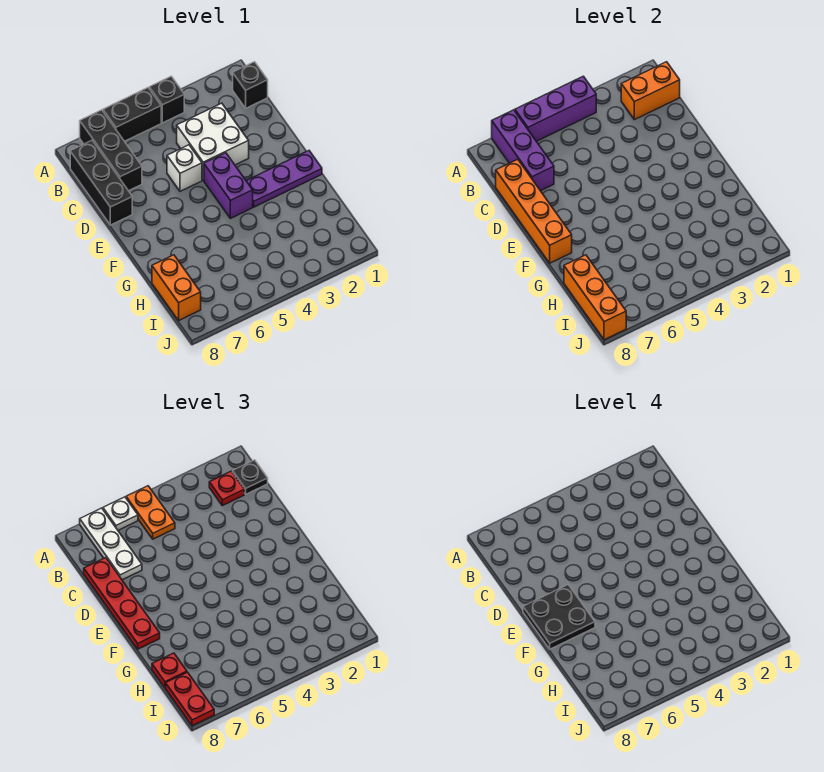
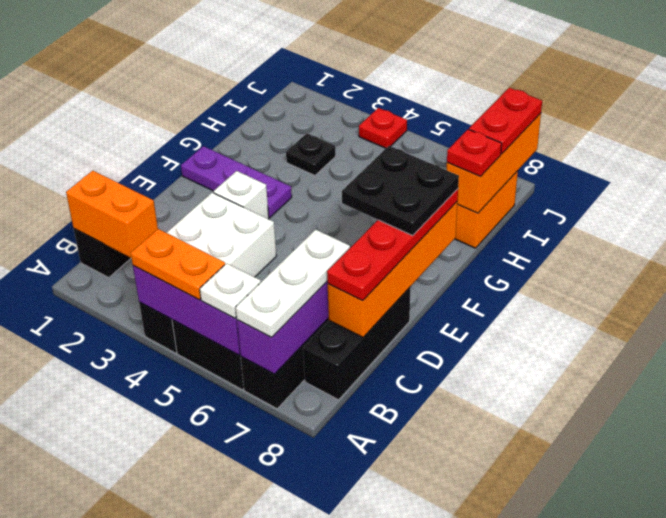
orange 1x2 plate [126,486,175,539] -> orange 1x2 plate turned to [131,229,225,300]
black 1x1 plate [233,460,268,494] -> black 1x1 plate moved to [286,133,336,176]
red 1x1 plate [209,471,244,506] -> red 1x1 plate moved to [359,108,407,148]
white 1x1 brick [167,145,202,191] -> white 1x1 brick moved to [213,171,269,219]
purple 1x2 brick [204,153,253,218] -> none

